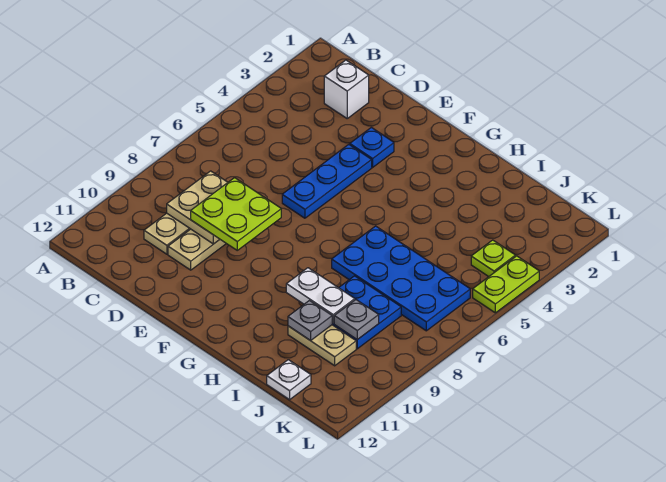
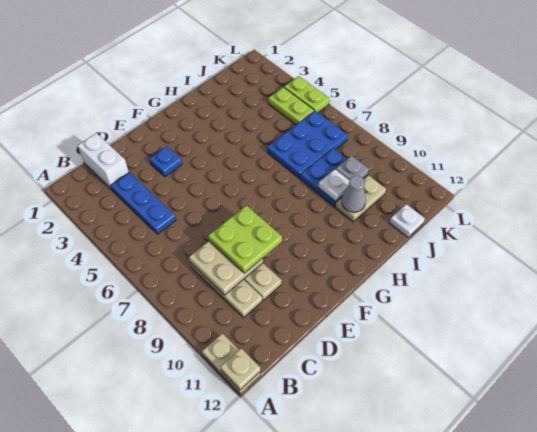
none -> tan 1x2 plate [202,333,261,394]
none -> tan 1x1 plate [221,348,260,390]
white 1x1 brick [324,60,369,118] -> white 1x2 brick [78,133,129,190]
blue 1x3 plate [282,144,372,218] -> blue 1x3 plate moved to [111,172,176,234]
blue 2x4 plate [332,226,470,331] -> blue 2x3 plate [267,111,348,178]
white 1x2 plate [286,268,355,323] -> white 1x1 plate [318,169,350,201]
grey 1x1 plate [288,301,333,341] -> grey 1x1 cone [342,176,366,212]
lime 1x1 plate [471,240,516,277] -> lime 1x2 plate [268,87,314,125]

